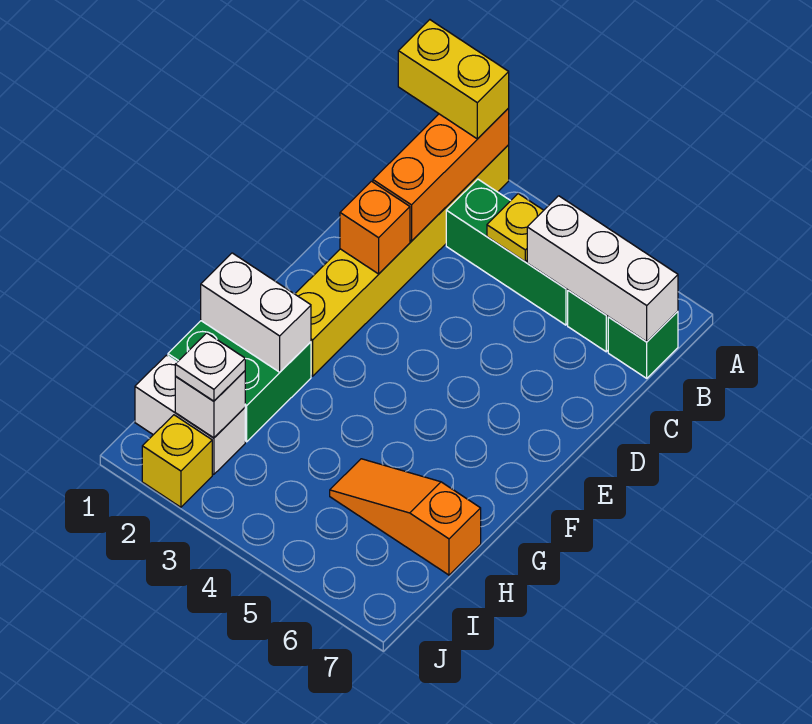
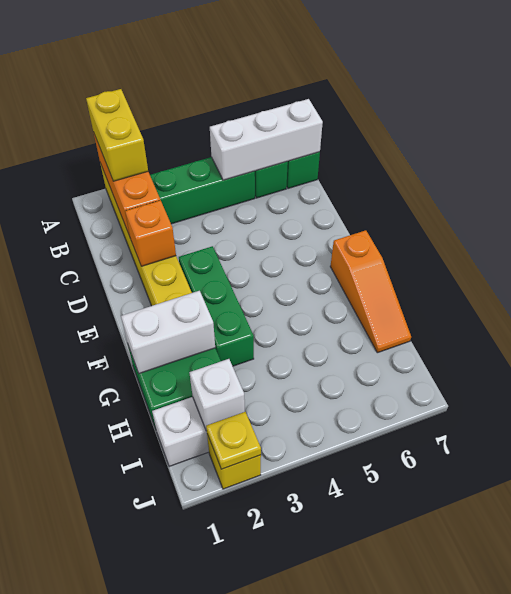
yellow 1x2 brick [398,20,509,139] -> yellow 1x2 brick turned to [86,89,148,181]
yellow 1x1 plate [487,194,544,261] -> yellow 1x1 plate moved to [206,412,261,469]
none -> green 1x3 brick [179,246,254,366]
orange 1x3 slope [330,459,481,575] -> orange 1x3 slope turned to [330,230,411,353]
white 1x1 plate [175,333,245,401] -> none

